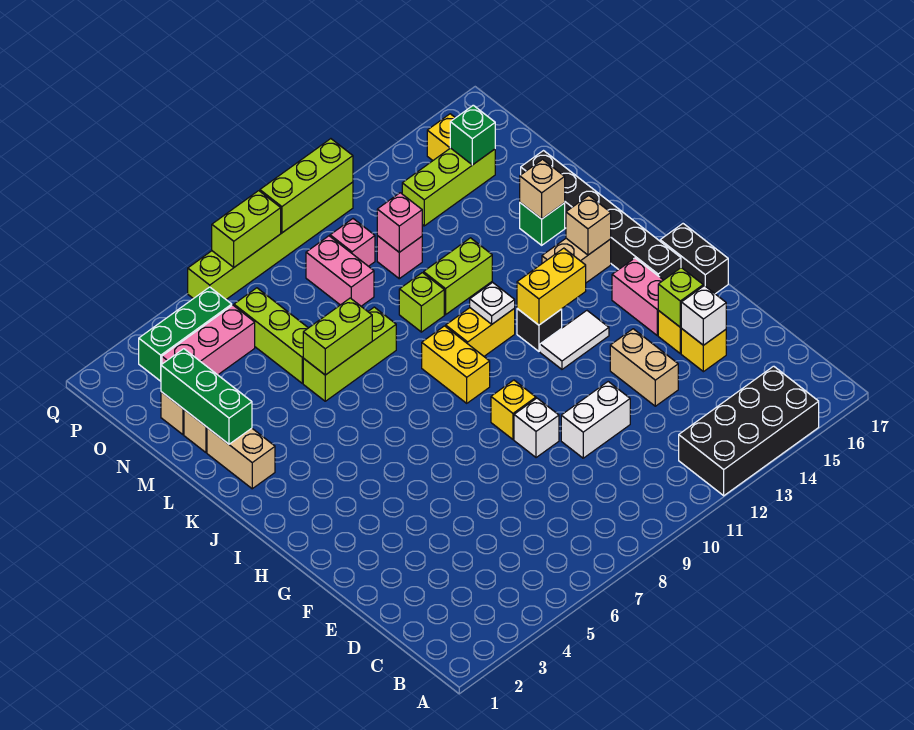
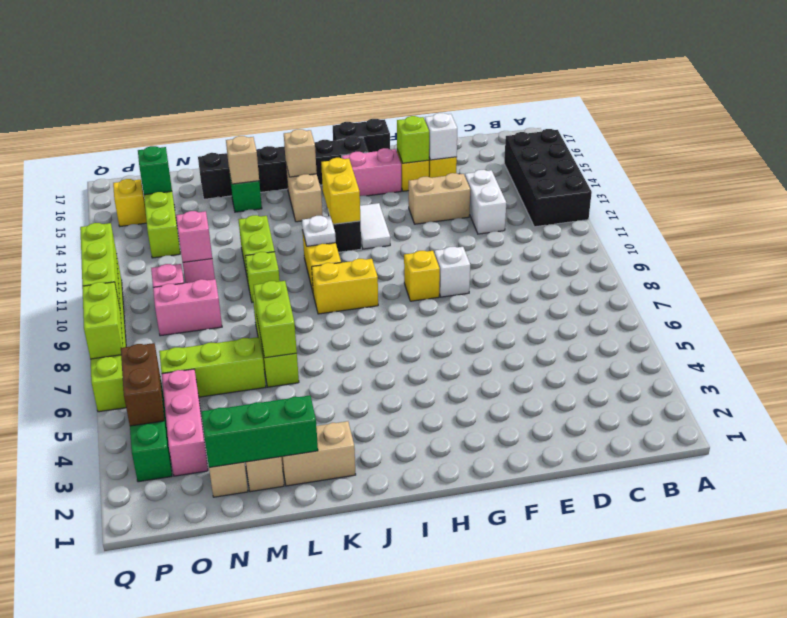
white 1x2 brick [561,382,630,458] -> white 1x2 brick moved to [465,170,506,234]
none -> brown 1x2 brick [121,343,164,426]

